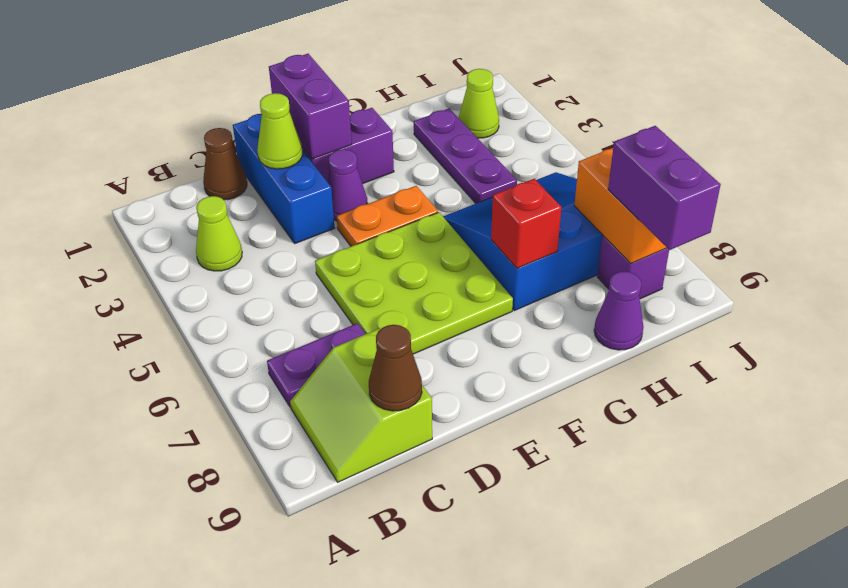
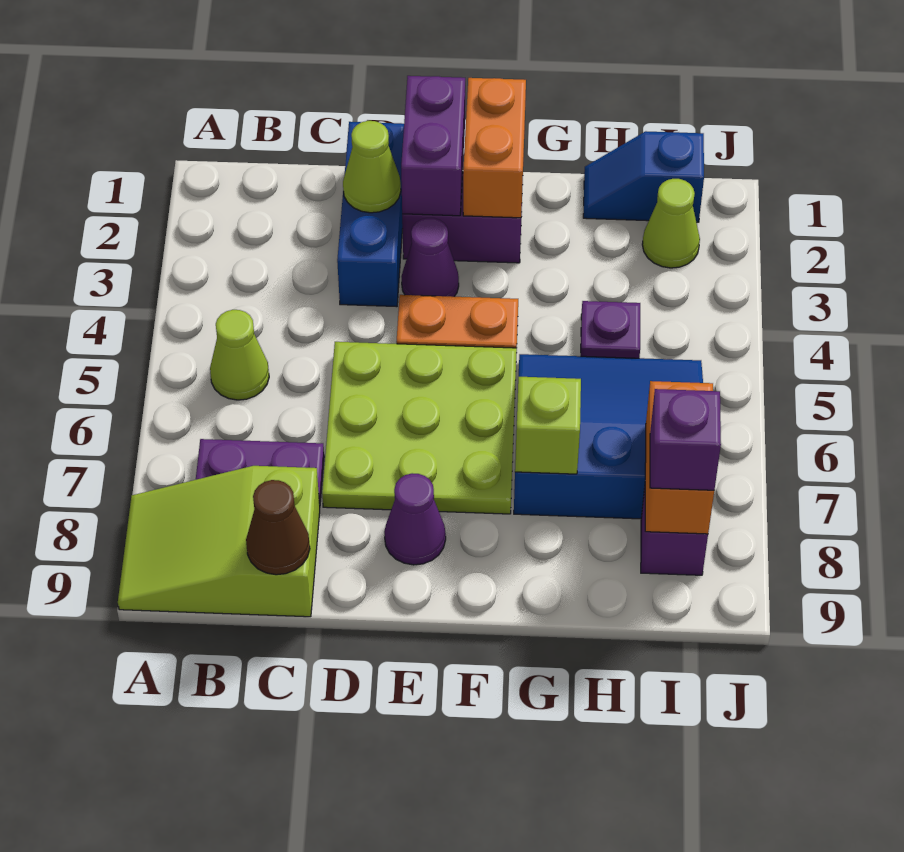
lime 1x1 cone [196,196,242,271] -> lime 1x1 cone moved to [210,310,269,400]
lime 2x2 slope [290,328,432,482] -> lime 2x3 slope [118,466,320,617]
brown 1x1 cone [203,128,247,200] -> none
none -> orange 1x2 brick [463,78,526,218]
red 1x1 brick [491,179,561,268] -> lime 1x1 brick [515,377,581,474]
none -> blue 1x2 slope [583,131,704,222]
purple 1x3 plate [414,109,517,203] -> purple 1x1 plate [581,301,640,358]
purple 1x1 cone [594,272,643,350] -> purple 1x1 cone moved to [384,473,446,565]
purple 1x2 brick [608,126,721,250] -> purple 1x1 brick [650,389,721,490]

